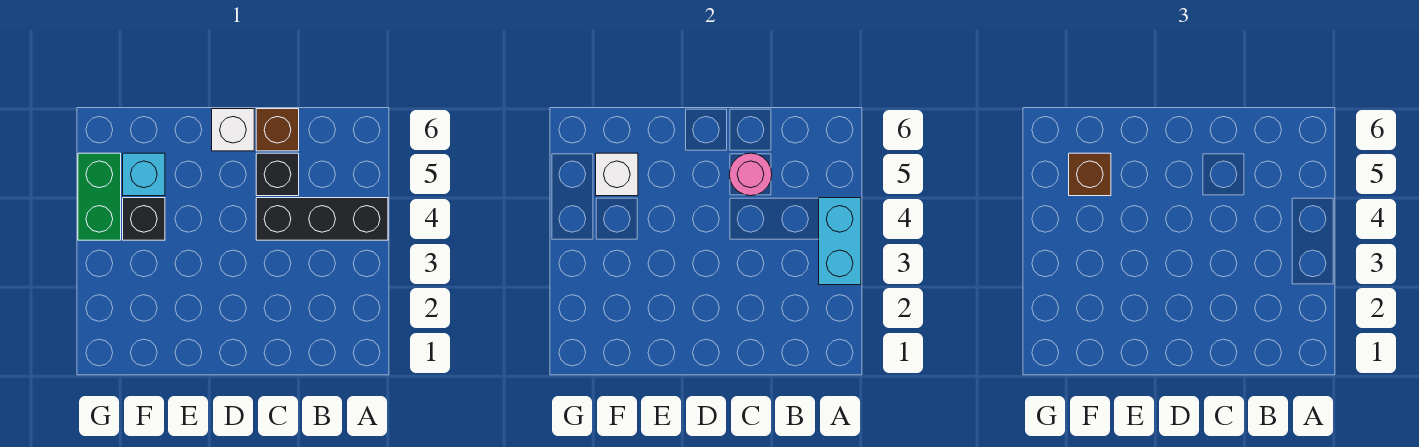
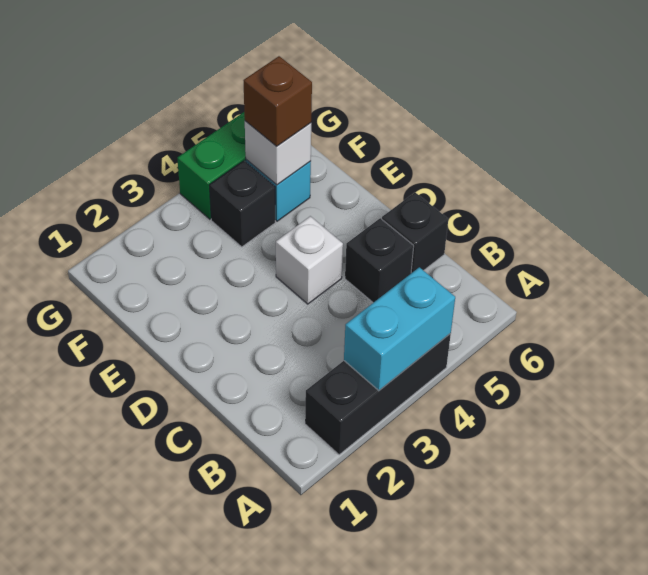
black 1x3 brick [256,198,388,240] -> black 1x3 brick turned to [305,334,451,455]
pink 1x1 round brick [729,153,772,196] -> none
brown 1x1 brick [256,109,299,151] -> black 1x1 brick [382,192,448,273]
white 1x1 brick [212,109,254,151] -> white 1x1 brick moved to [276,216,343,304]

